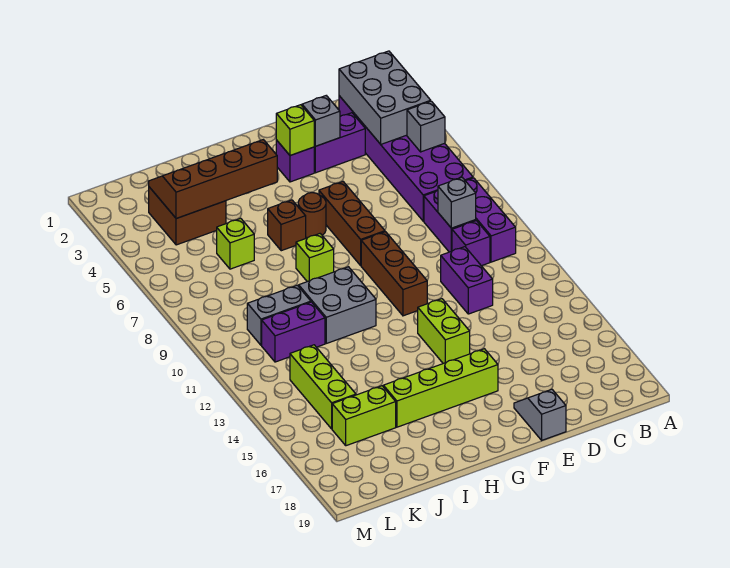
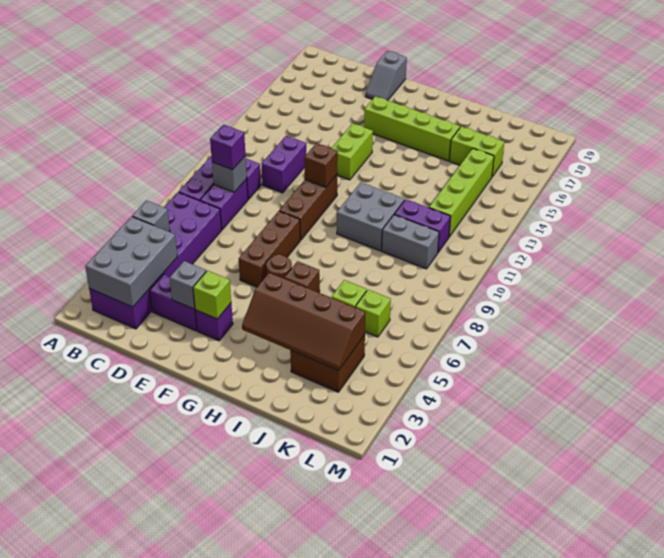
none -> purple 1x1 brick [210,125,245,170]
none -> brown 1x1 brick [304,143,338,187]
lime 1x1 brick [296,234,334,282] -> lime 1x1 brick moved to [356,290,391,337]
lime 1x3 brick [290,345,356,429] -> lime 1x4 brick [429,148,494,237]

